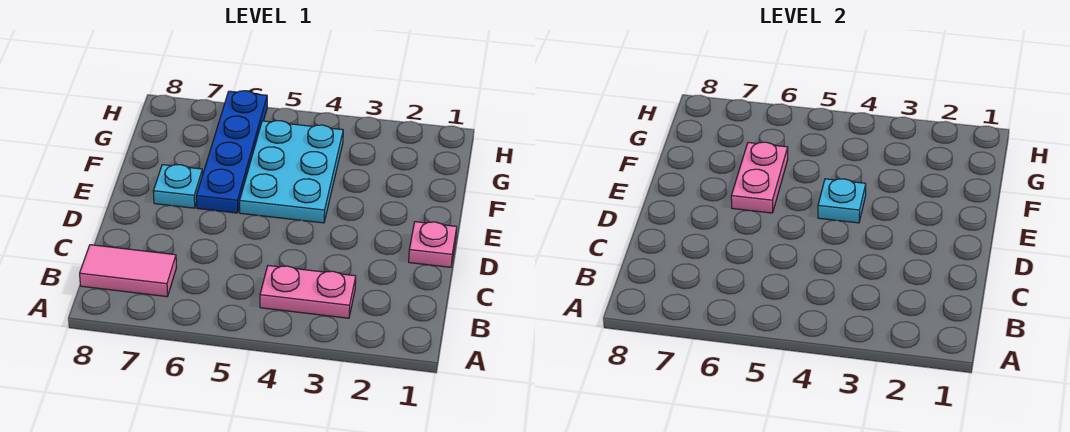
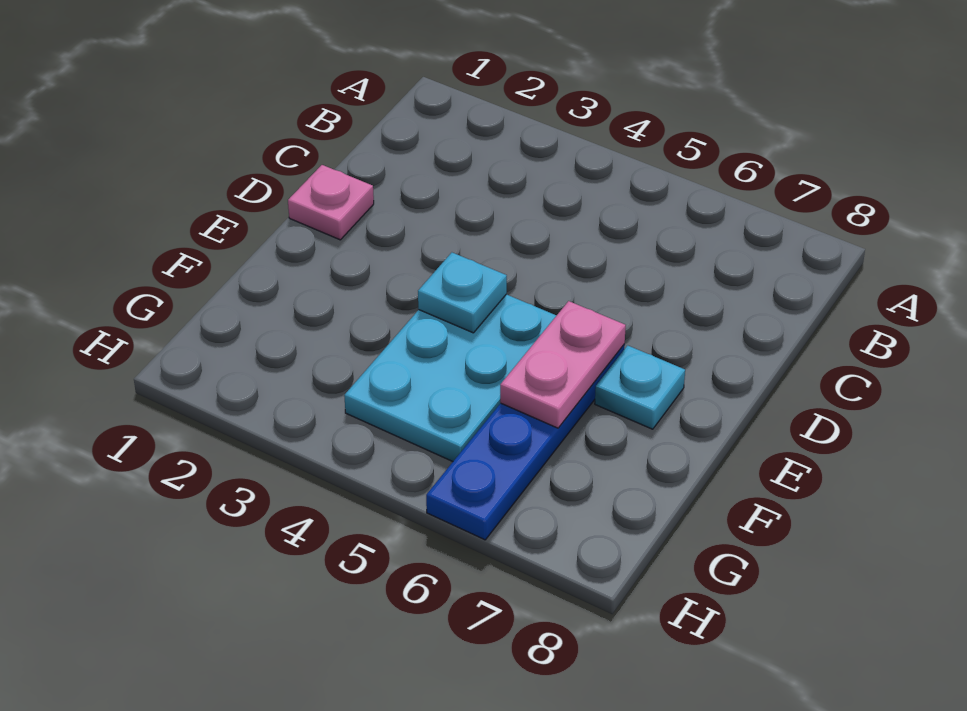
pink 1x2 plate [260,266,356,318] -> none
pink 1x2 tile [80,245,176,297] -> none

